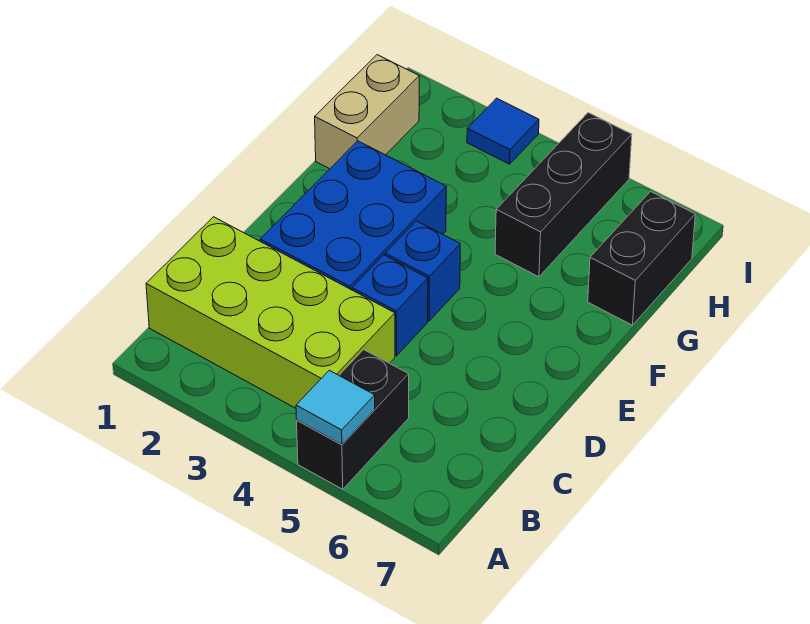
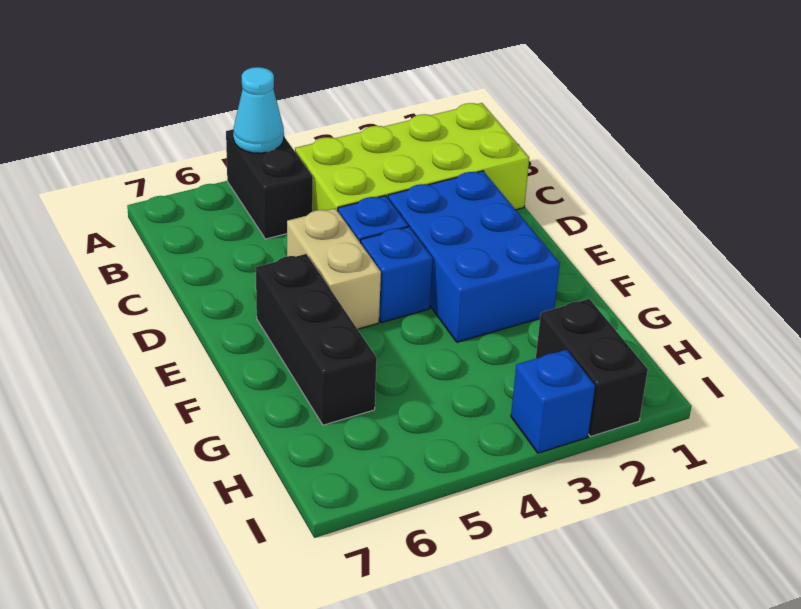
cyan 1x1 tile [296,370,375,445] -> cyan 1x1 cone [233,67,284,153]
tan 1x2 brick [315,55,419,169] -> tan 1x2 brick moved to [287,208,381,329]
black 1x3 brick [495,113,632,277] -> black 1x3 brick moved to [256,254,377,425]
black 1x2 brick [588,191,695,325] -> black 1x2 brick moved to [536,299,648,437]
blue 1x1 tile [467,98,539,164] -> blue 1x1 brick [511,350,595,453]

